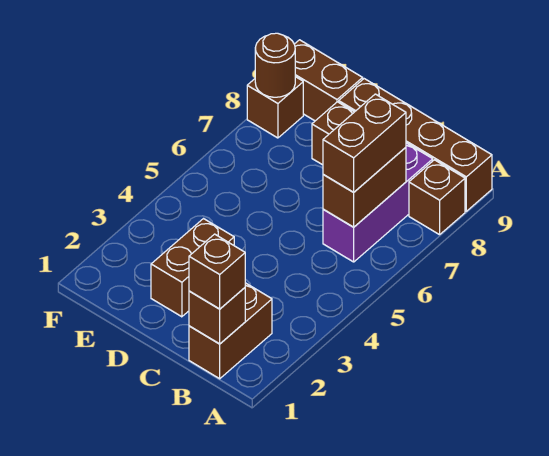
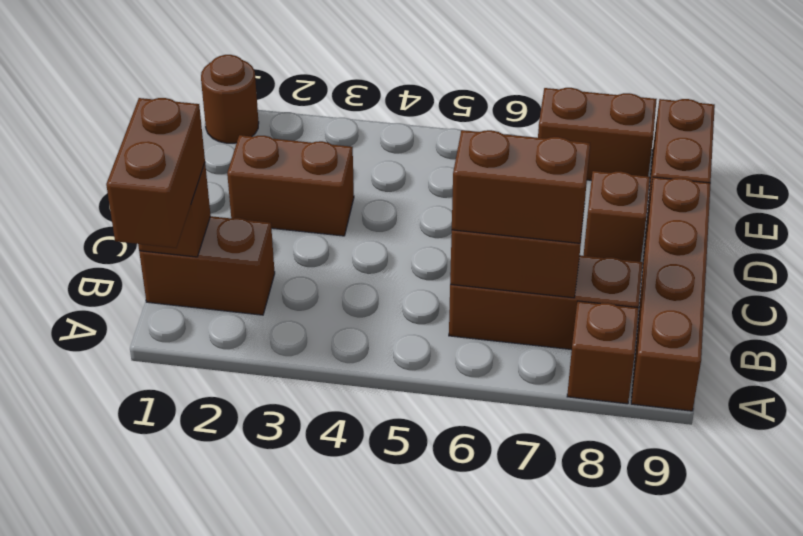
brown 1x1 brick [189,234,245,309] -> brown 1x2 brick [106,98,205,248]
purple 1x3 brick [323,143,433,262] -> brown 1x3 brick [449,255,643,350]
brown 1x1 brick [247,77,303,138] -> brown 1x2 brick [538,88,657,180]
brown 1x1 round brick [255,33,295,97] -> brown 1x1 round brick moved to [201,55,259,143]

